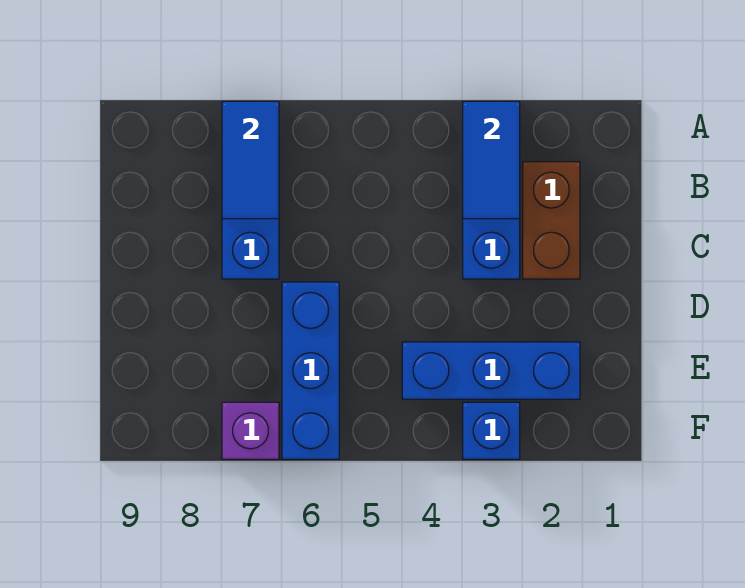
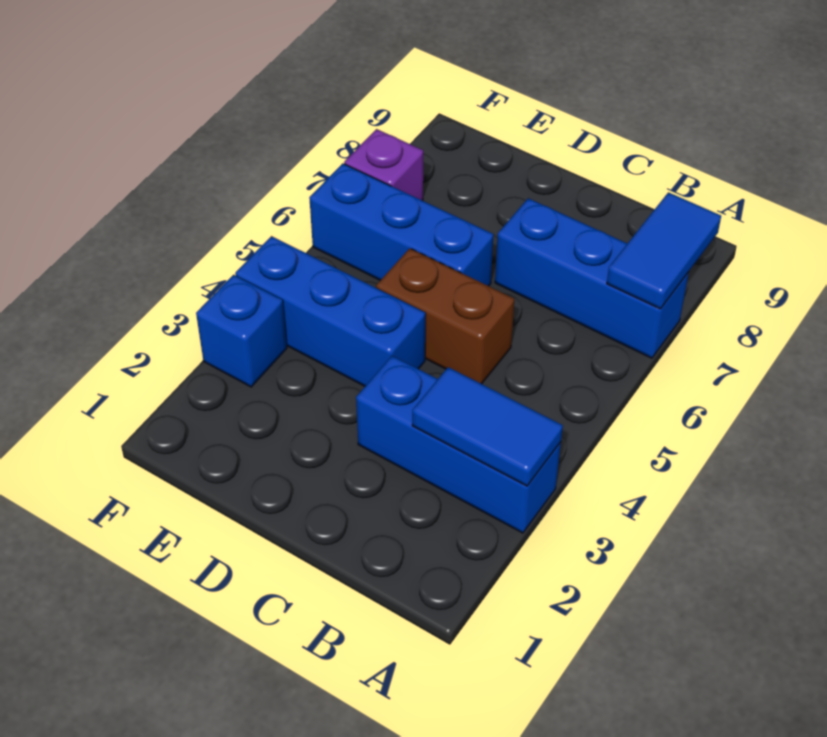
blue 1x2 tile [222,101,279,219] -> blue 1x2 tile turned to [607,192,721,309]
brown 1x2 brick [523,162,580,279] -> brown 1x2 brick moved to [376,248,514,384]
blue 1x3 brick [402,342,580,399] -> blue 1x3 brick turned to [235,236,425,386]

